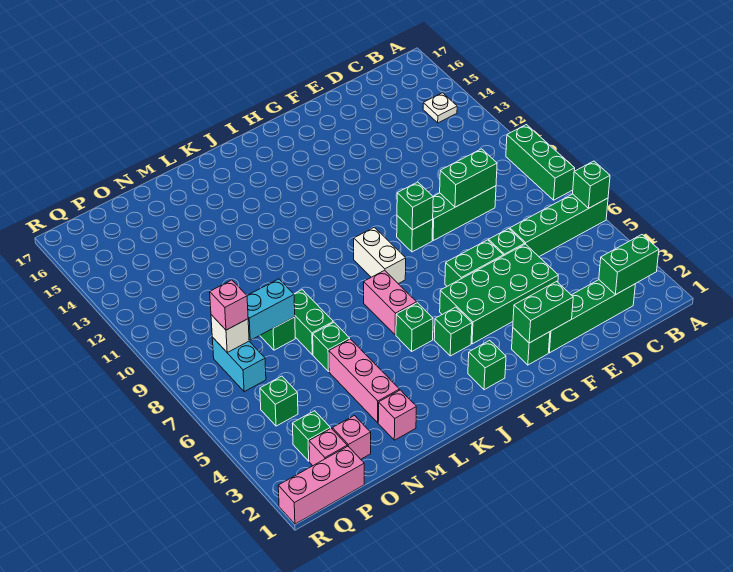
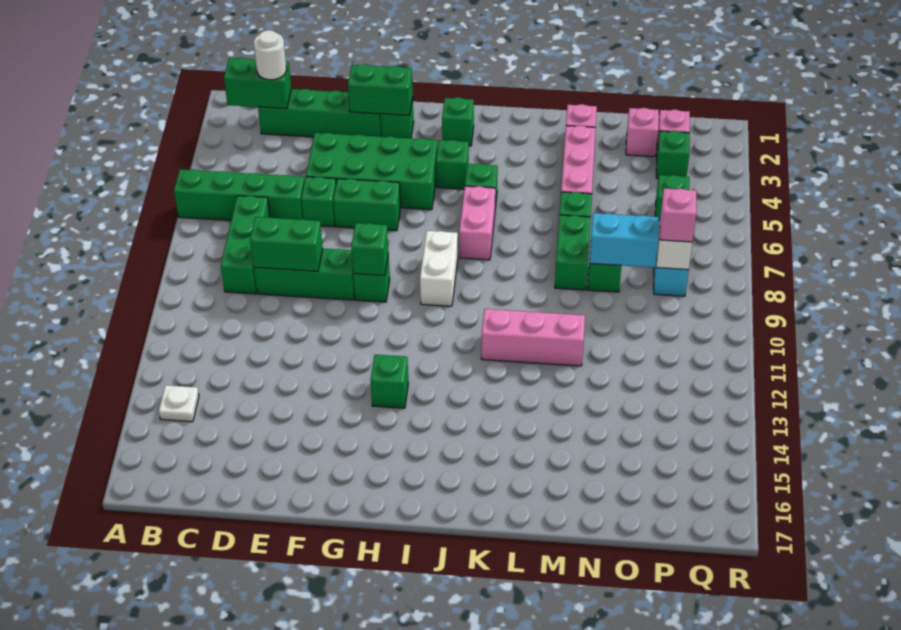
green 1x1 brick [573,161,610,208] -> green 1x1 brick moved to [371,355,408,408]
green 1x3 brick [506,125,575,200] -> green 1x3 brick moved to [221,196,270,294]
none -> white 1x1 round brick [254,30,286,80]
pink 1x3 brick [278,446,364,524] -> pink 1x3 brick moved to [481,309,585,366]

